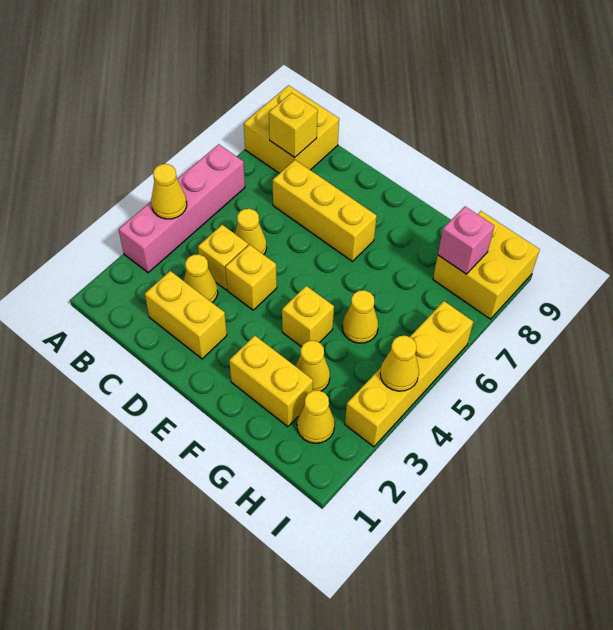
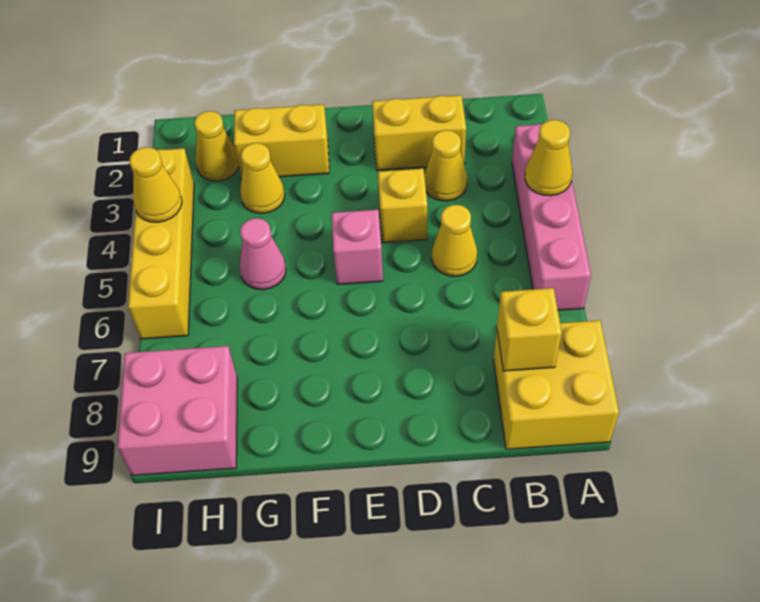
yellow 1x1 brick [198,225,248,290] -> none
yellow 1x3 brick [273,160,377,261] -> none
yellow 1x1 brick [282,286,334,347] -> none
yellow 1x1 cone [342,290,378,343] -> pink 1x1 cone [239,218,286,290]
yellow 2x2 brick [433,211,540,319] -> pink 2x2 brick [117,346,237,475]
pink 1x1 brick [438,207,494,274] -> pink 1x1 brick moved to [332,210,383,285]

